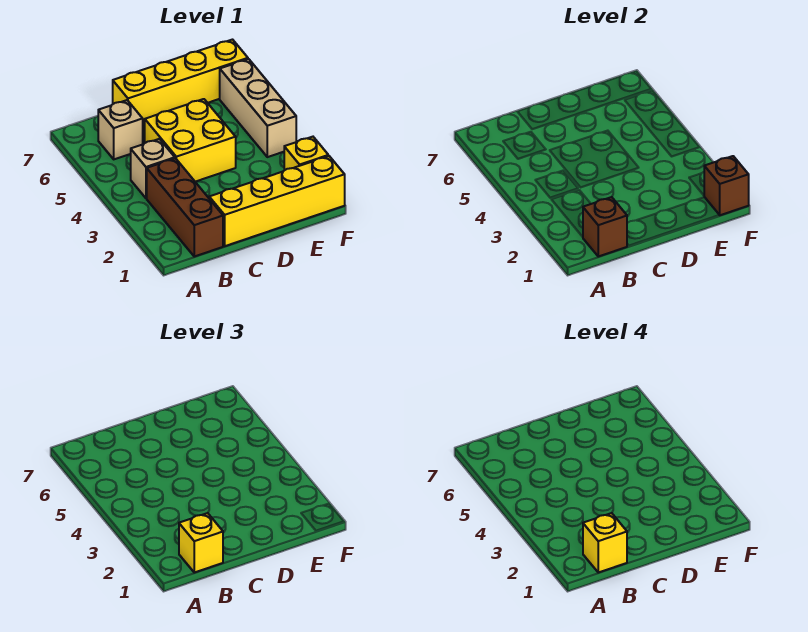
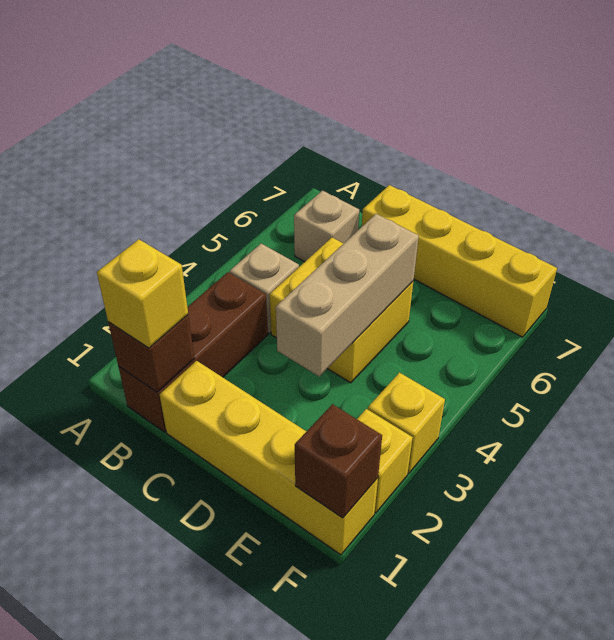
yellow 1x1 brick [583,513,627,572] -> yellow 1x1 brick moved to [368,373,445,474]
tan 1x3 brick [220,59,296,157] -> tan 1x3 brick moved to [276,214,419,376]

